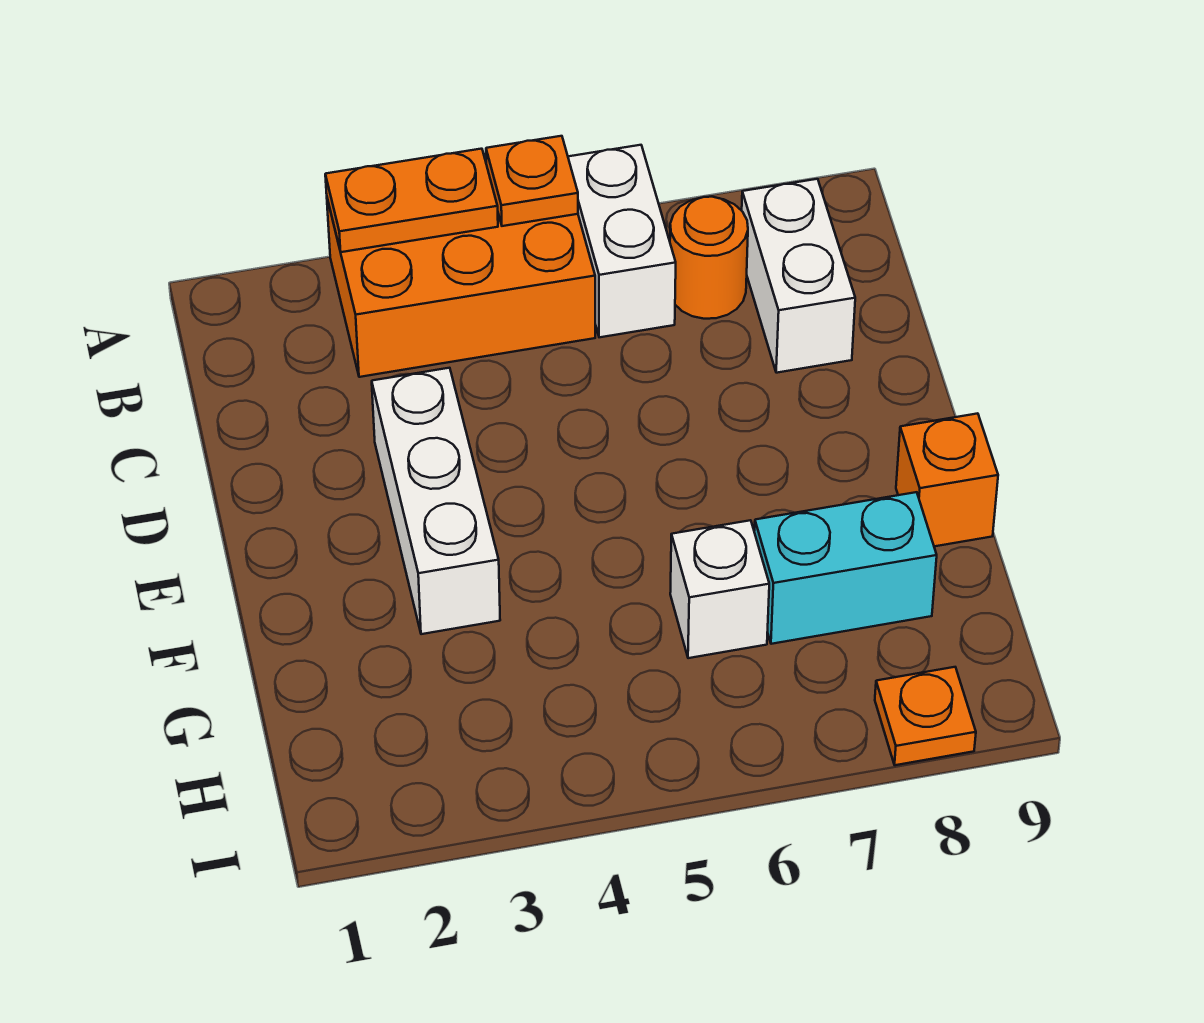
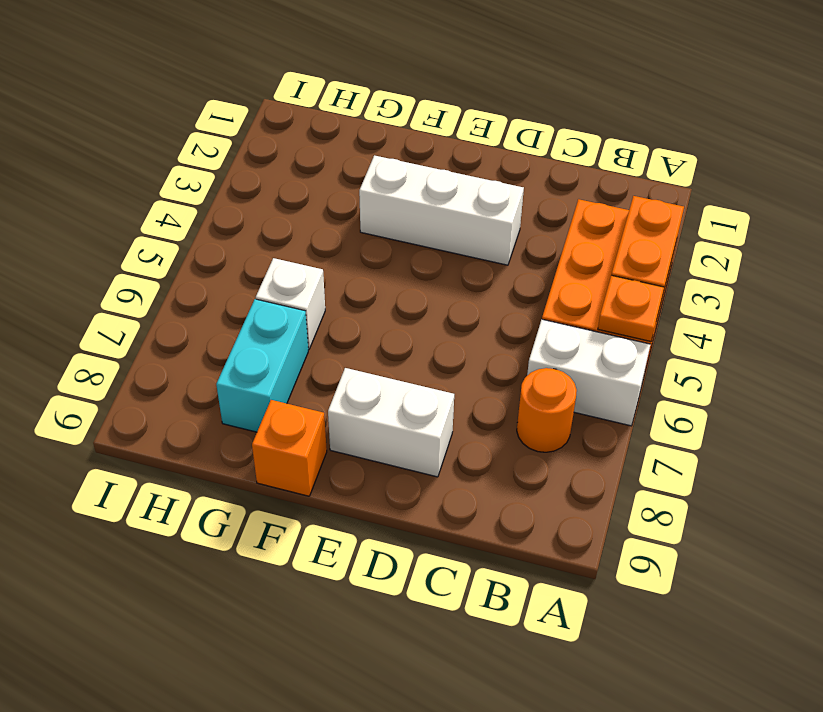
white 1x2 brick [742,179,855,373] -> white 1x2 brick moved to [328,368,454,477]
orange 1x1 plate [875,667,976,765] -> none

